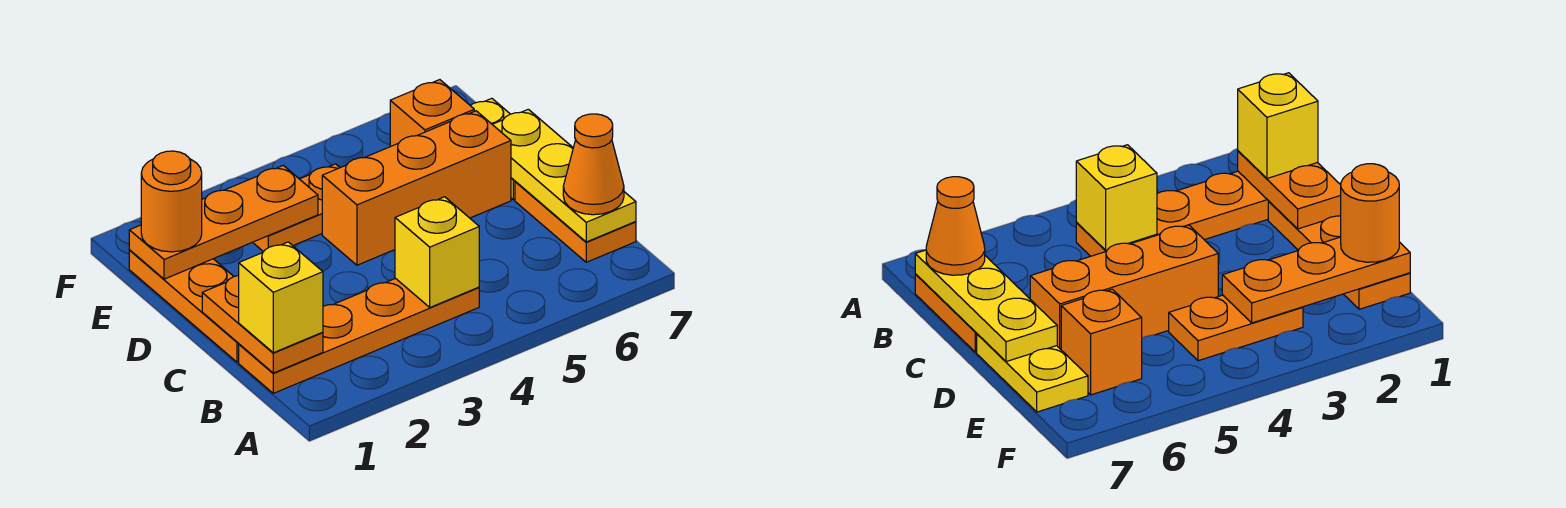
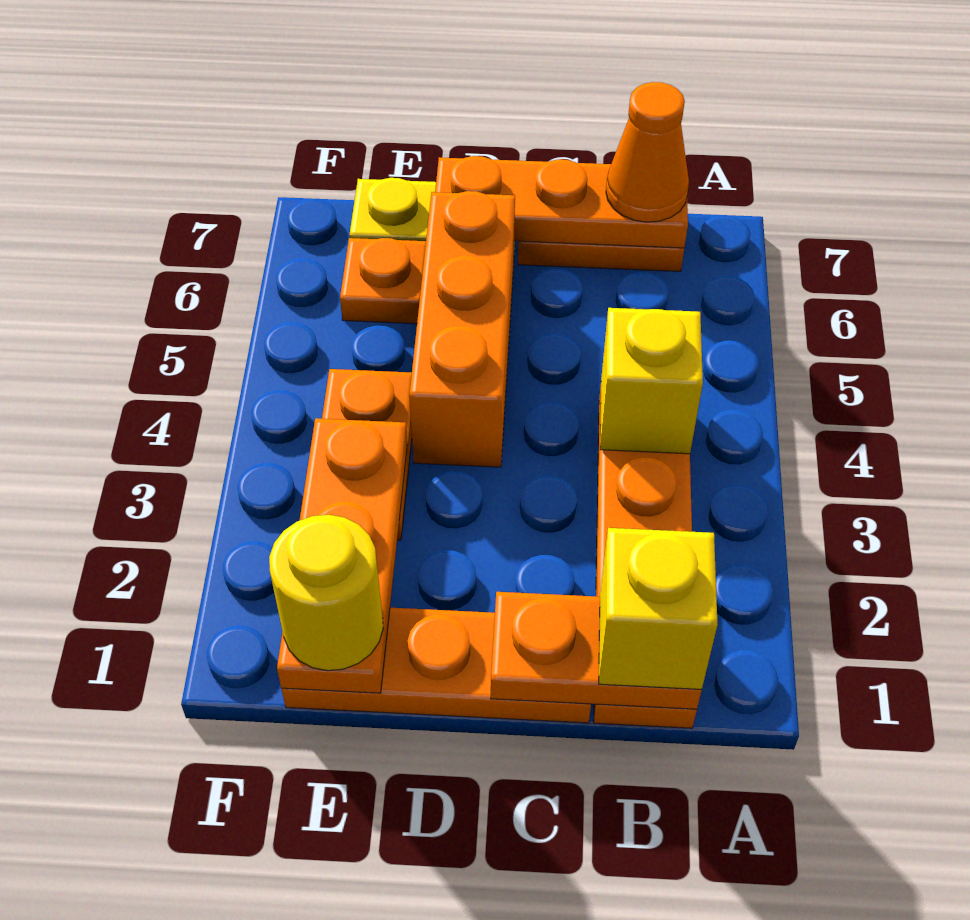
yellow 1x3 plate [492,109,636,242] -> orange 1x3 plate [435,156,688,248]
orange 1x1 round brick [141,151,202,252] -> yellow 1x1 round brick [269,515,383,671]
orange 1x1 brick [390,80,474,147] -> orange 1x1 plate [340,238,426,324]

